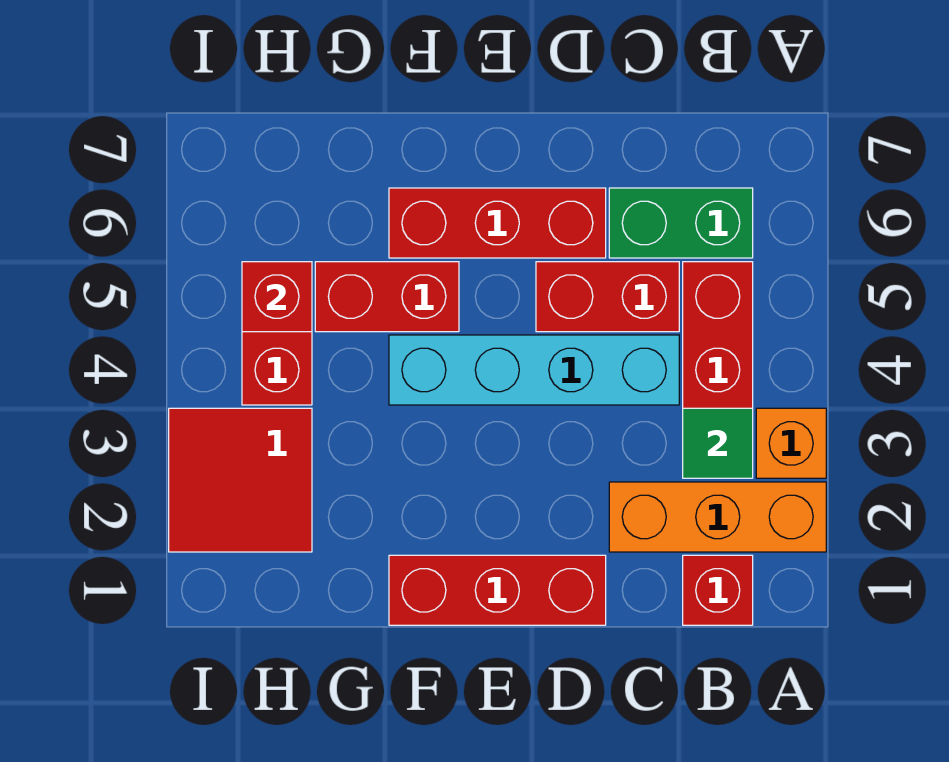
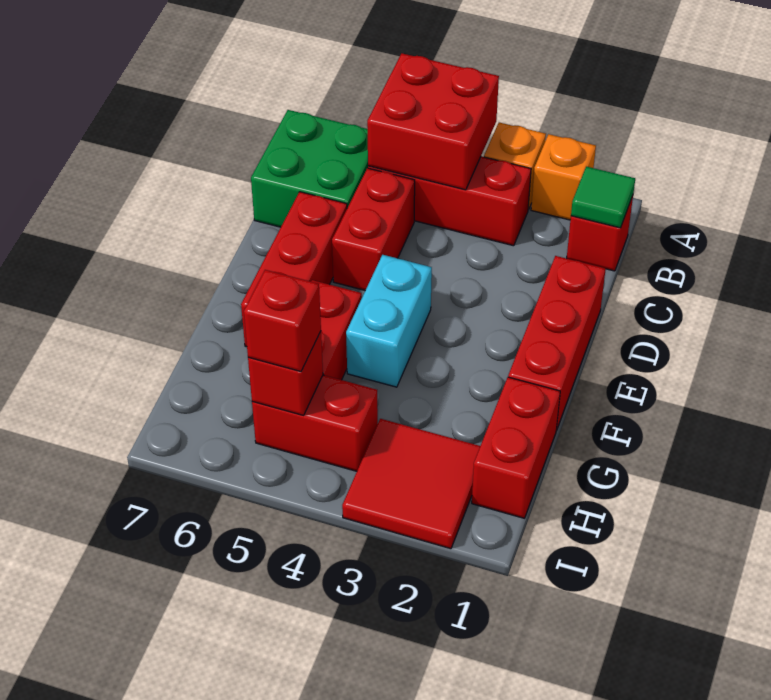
orange 1x3 brick [609,482,826,552] -> orange 1x1 brick [531,134,596,220]
none -> red 2x2 brick [367,53,499,190]
green 1x1 tile [683,408,753,478] -> green 1x1 tile moved to [571,167,635,228]
green 1x2 brick [609,188,753,258] -> green 2x2 brick [251,110,368,227]
cyan 1x4 brick [389,335,679,405] -> cyan 1x2 brick [346,255,432,387]
none -> red 1x2 brick [472,377,560,518]
none -> red 1x1 brick [244,270,321,371]

